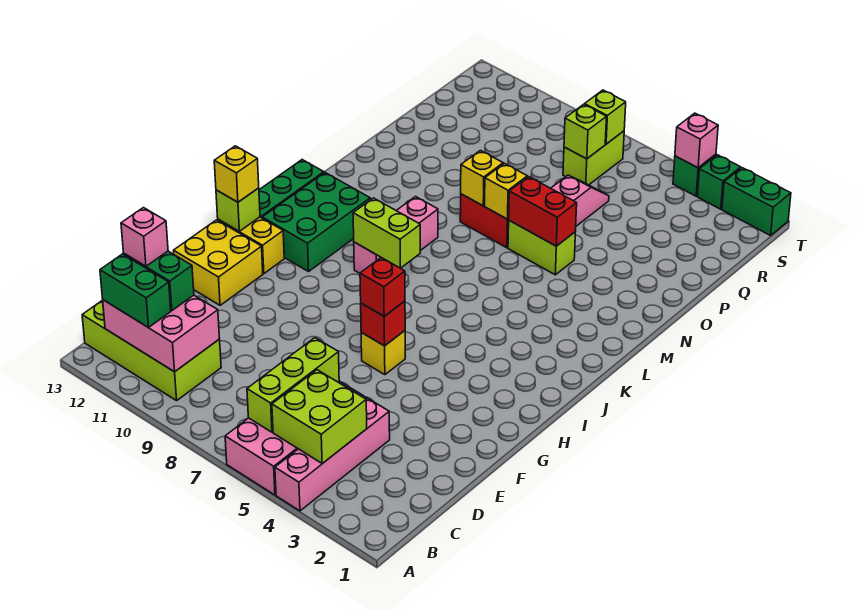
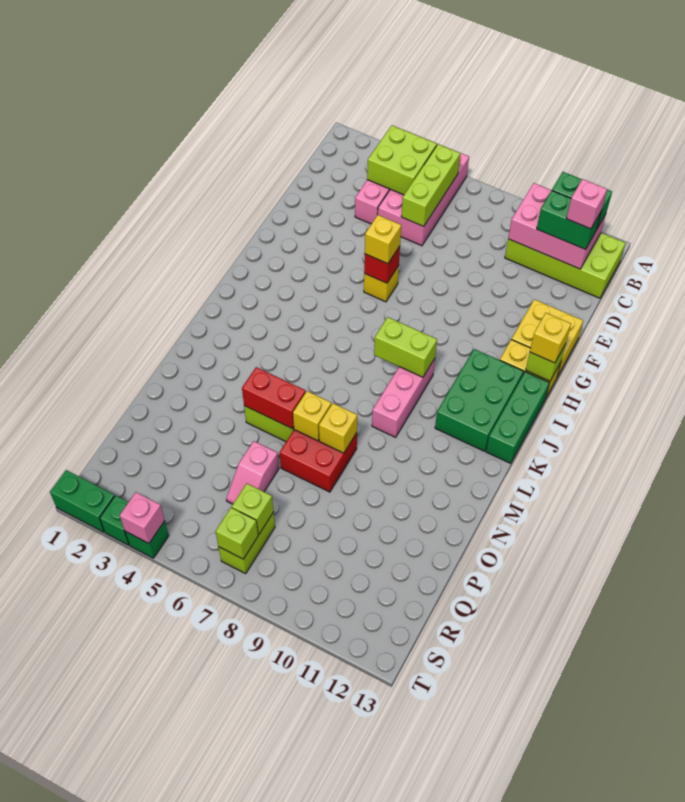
red 1x1 brick [360,258,405,316] -> yellow 1x1 brick [365,215,401,264]

